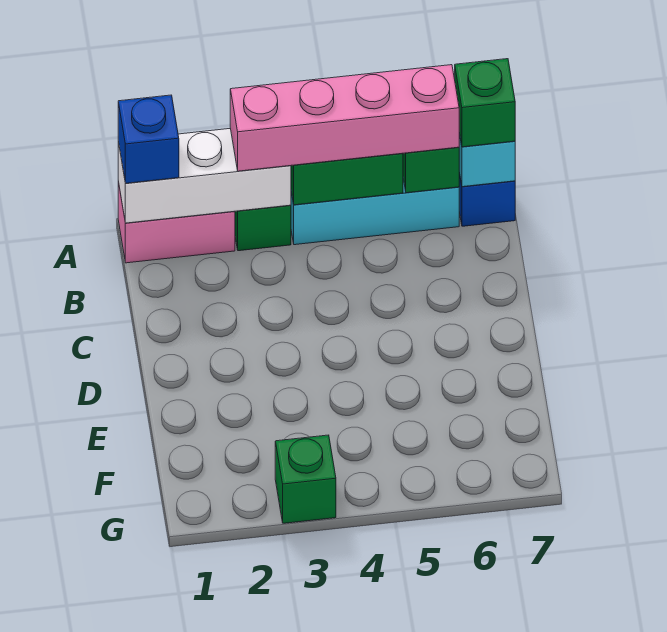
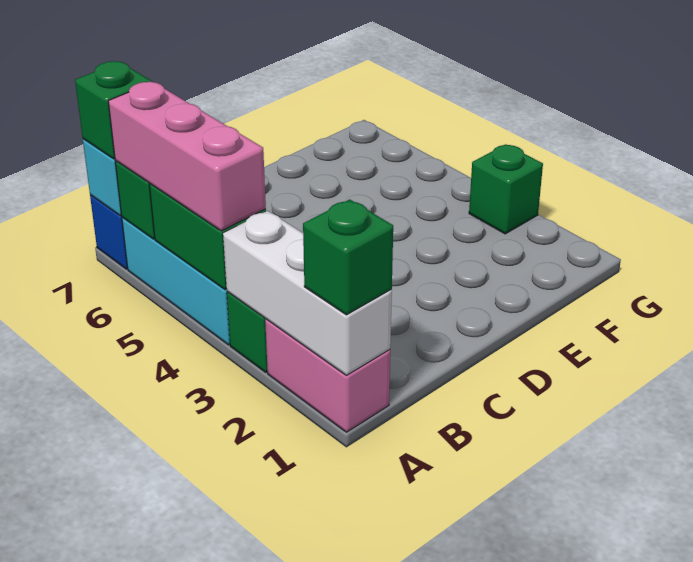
blue 1x1 brick [118,95,179,183] -> green 1x1 brick [303,199,393,315]
pink 1x4 brick [230,65,459,171] -> pink 1x3 brick [108,82,266,231]

